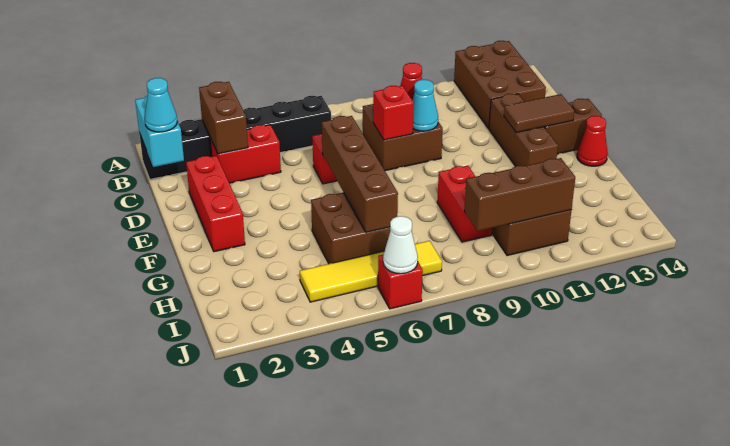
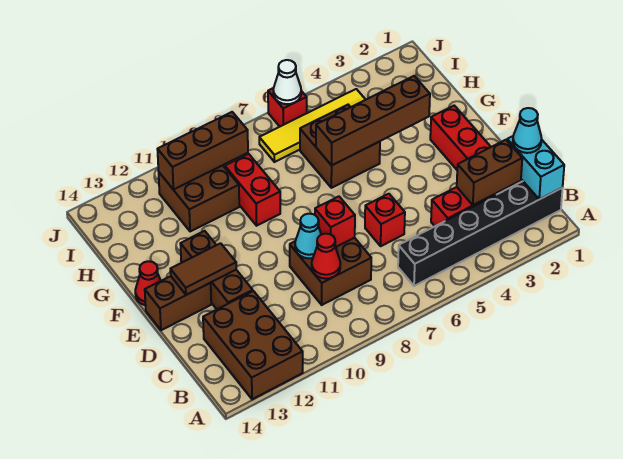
brown 1x2 brick [199,82,248,154] -> brown 1x2 brick turned to [457,140,522,205]
brown 1x4 brick [322,116,398,232] -> brown 1x4 brick turned to [316,76,430,165]

